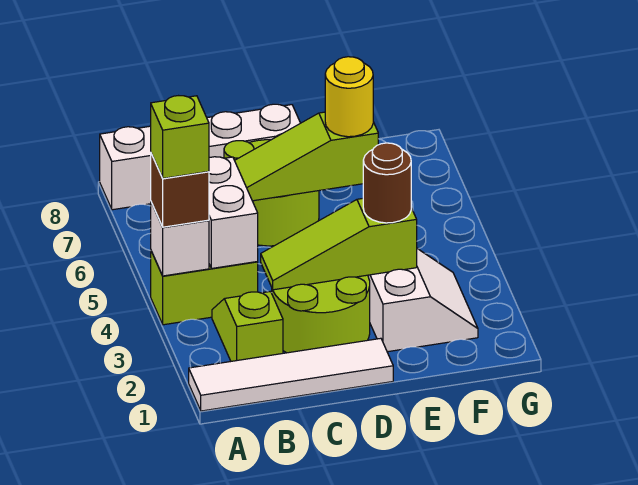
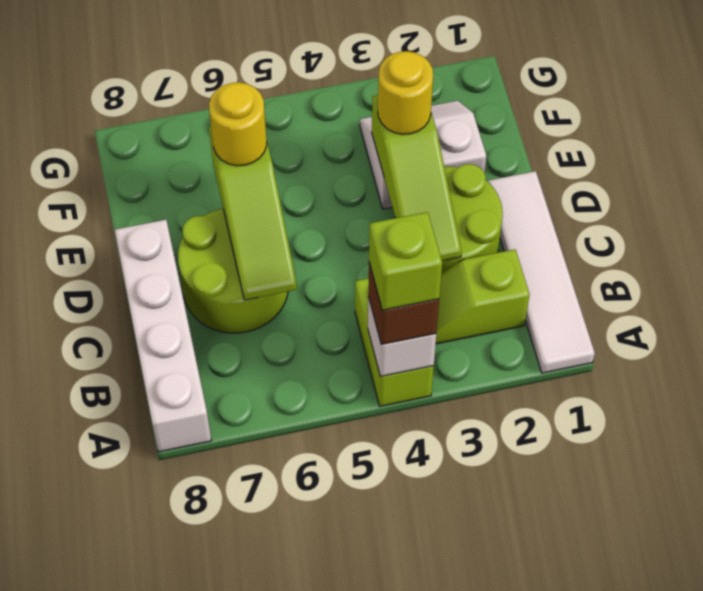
white 1x2 brick [209,157,258,269] -> none
brown 1x1 round brick [363,143,411,223] -> yellow 1x1 round brick [378,51,433,134]

